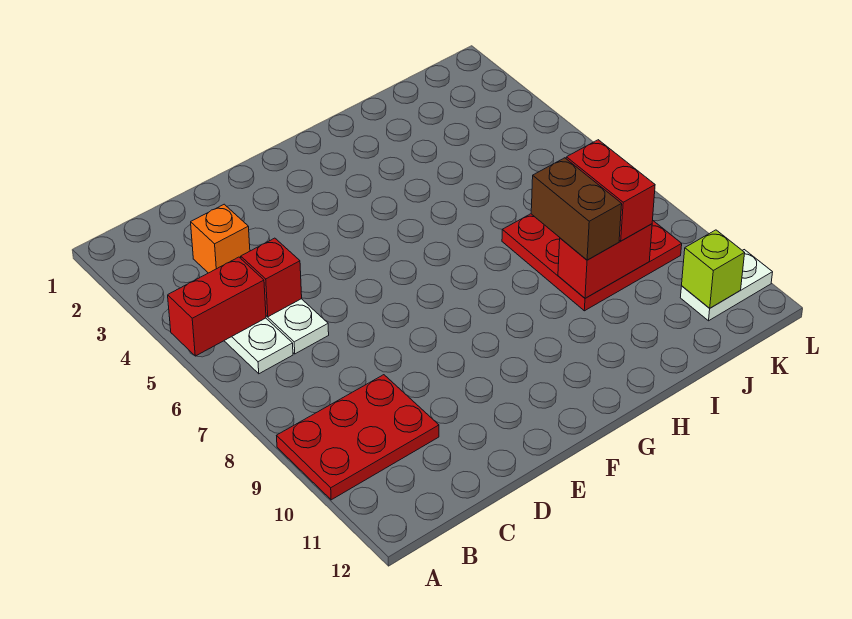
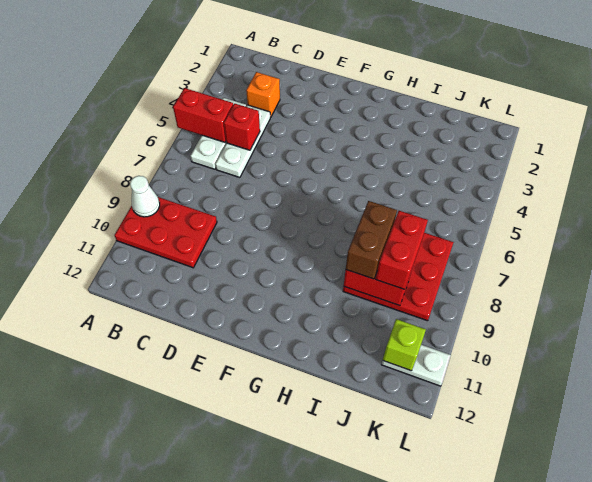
none -> white 1x1 cone [130,176,160,217]

